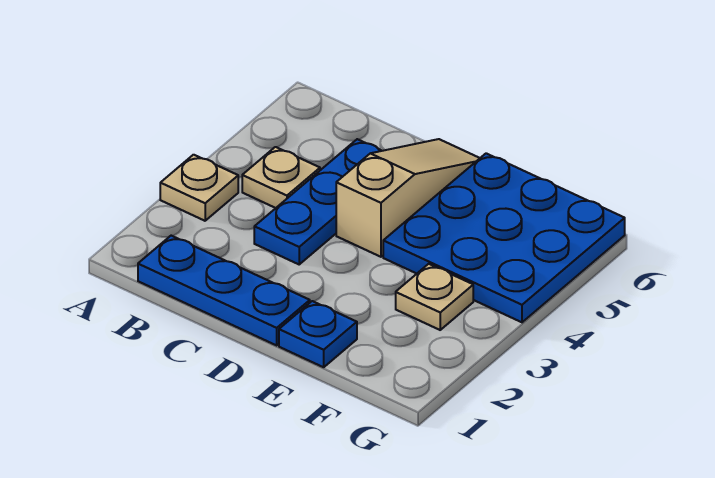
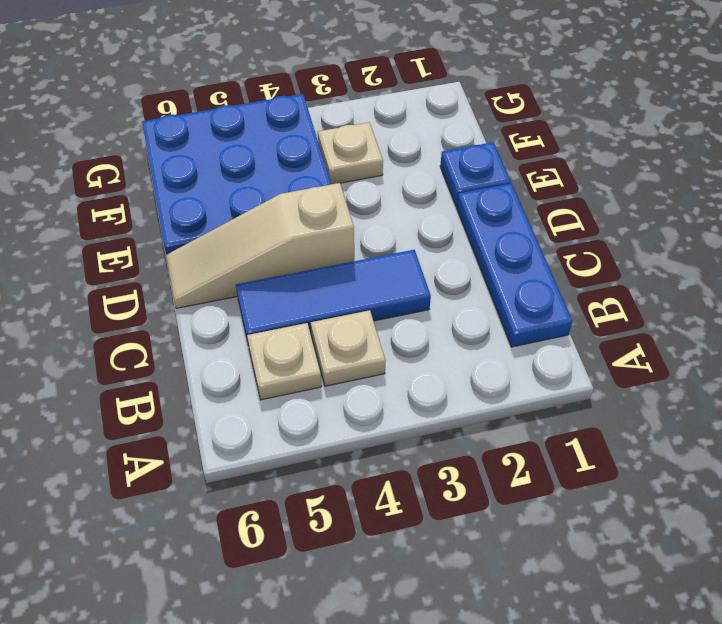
tan 1x1 plate [160,155,238,221] -> tan 1x1 plate moved to [247,323,322,400]
blue 1x3 plate [254,139,382,264] -> blue 1x3 tile [236,250,431,341]

